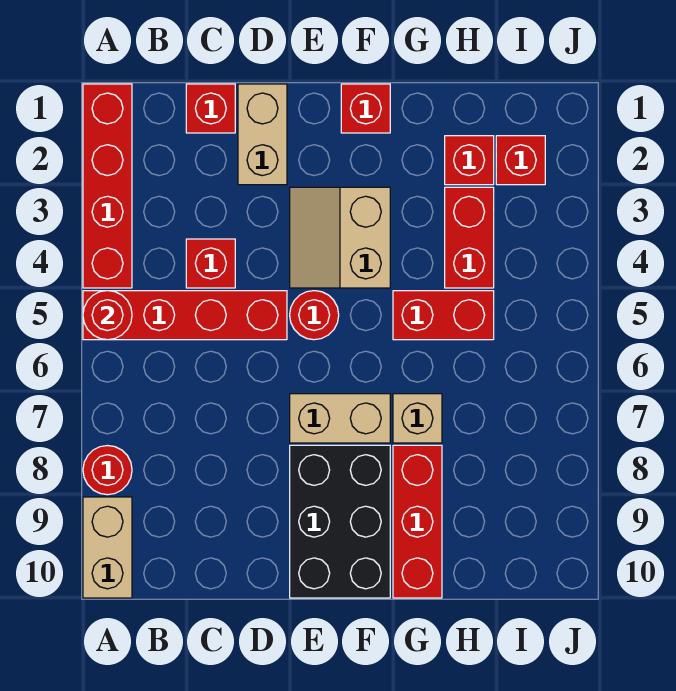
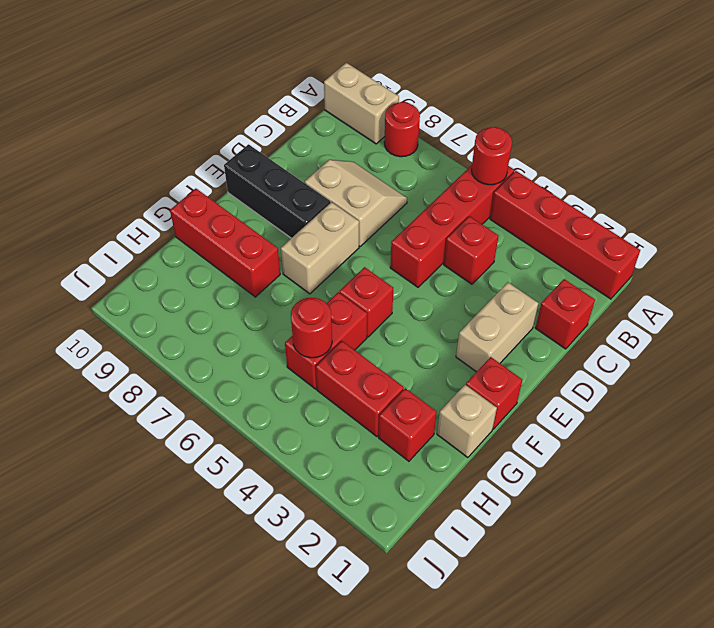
tan 1x2 brick [238,84,287,185] -> tan 1x2 brick turned to [456,282,538,372]
tan 2x2 slope [290,187,390,288] -> tan 2x2 slope moved to [305,160,407,246]
red 1x1 round brick [290,291,339,340] -> red 1x1 round brick moved to [291,298,332,358]
black 2x3 brick [290,445,390,598] -> black 1x3 brick [224,144,330,238]
tan 1x1 brick [393,394,442,443] -> tan 1x1 brick moved to [437,385,497,458]
red 1x1 brick [496,136,545,185] -> red 1x1 brick moved to [340,267,393,337]

